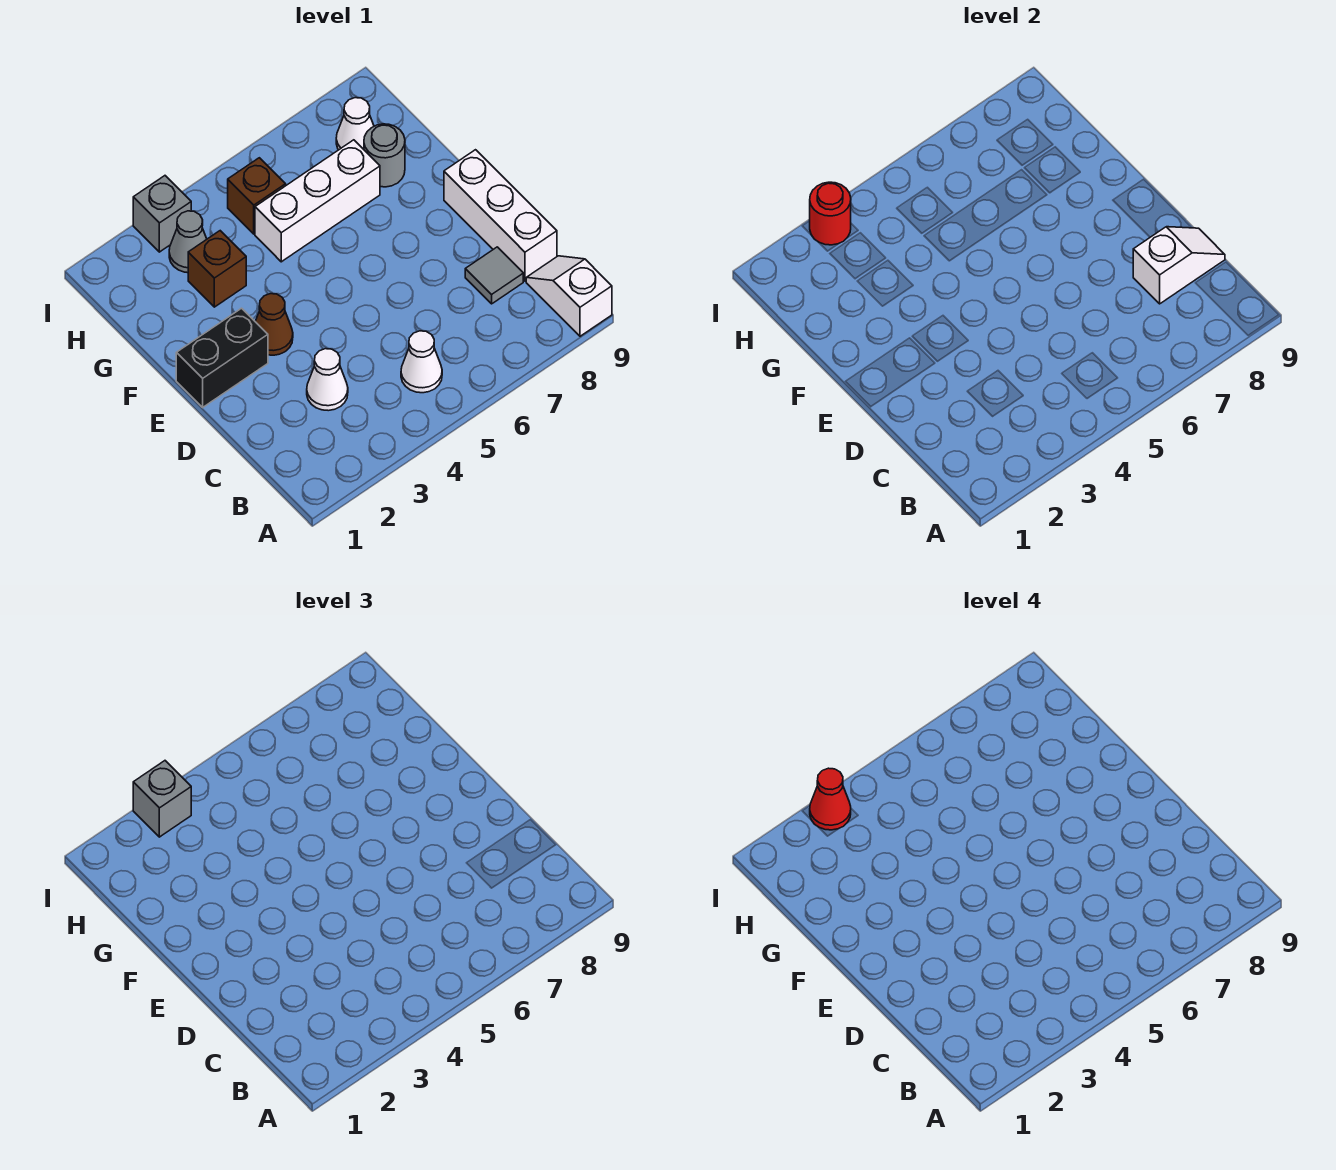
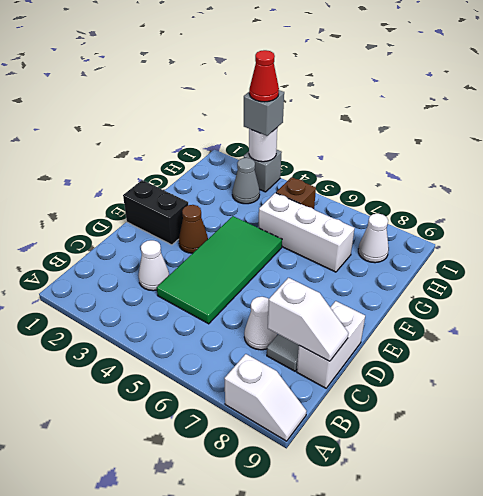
white 1x2 slope [526,256,612,336] -> white 1x2 slope turned to [224,354,307,441]
white 1x1 cone [401,331,442,393] -> white 1x1 cone moved to [244,297,277,350]
none -> green 2x4 tile [157,216,282,324]
white 1x3 brick [444,150,557,281] -> white 1x2 brick [297,301,365,388]
brown 1x1 brick [188,231,246,307] -> none
grey 1x1 round brick [364,124,405,187] -> none
red 1x1 round brick [810,182,851,245] -> white 1x1 round brick [249,128,277,162]

